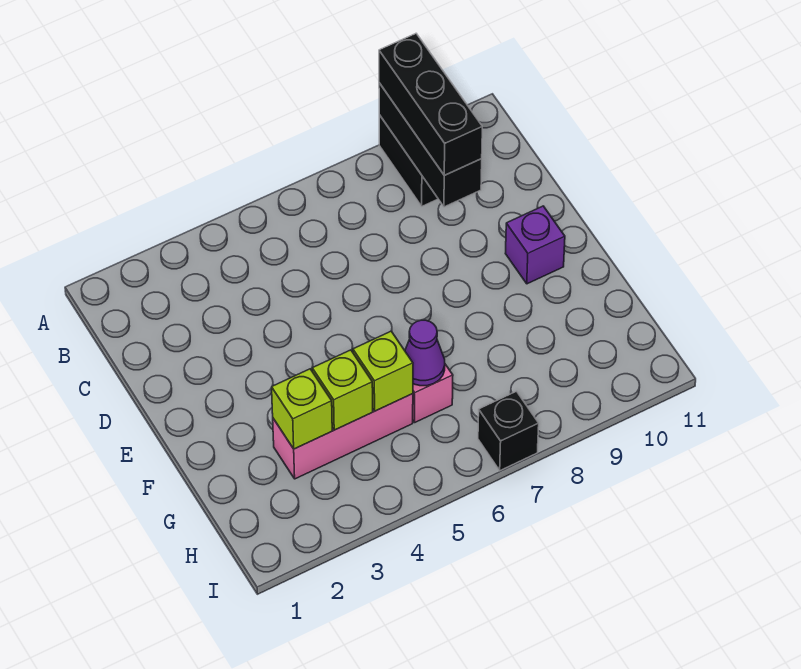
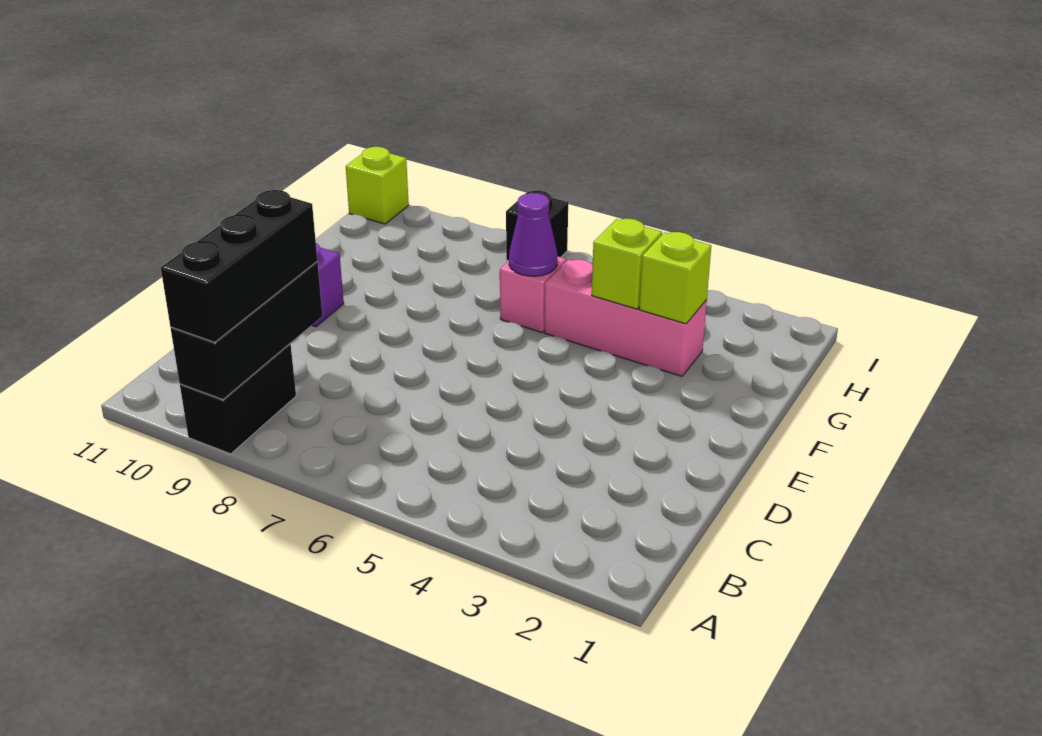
lime 1x1 brick [353,331,413,411] -> lime 1x1 brick moved to [346,147,409,224]

